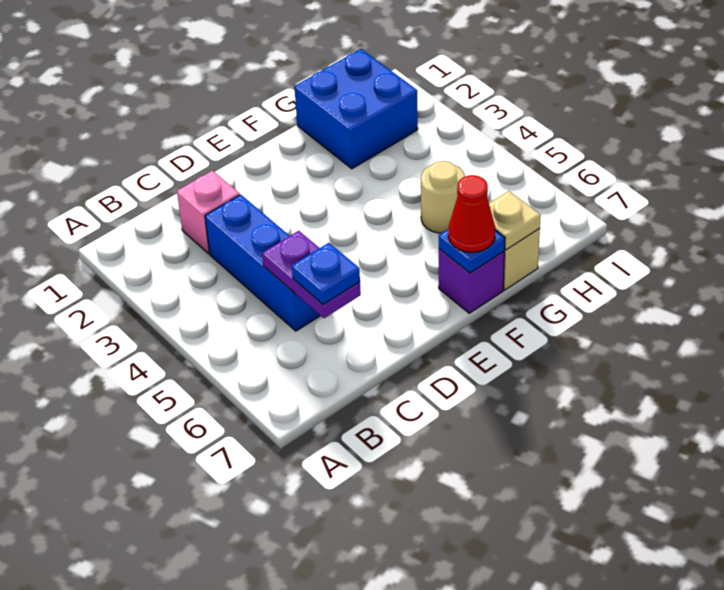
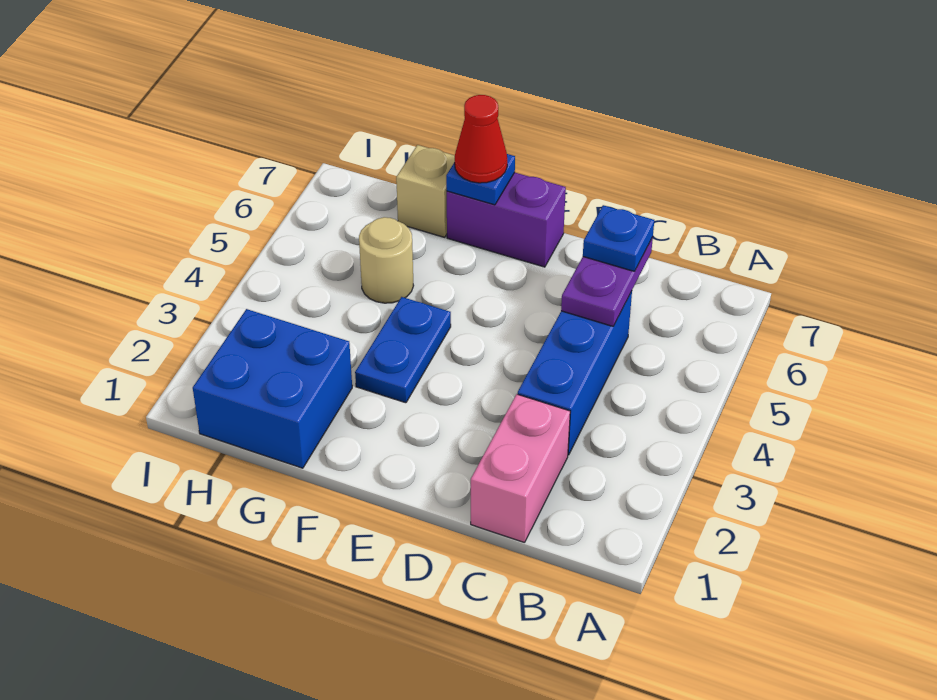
pink 1x1 brick [177,171,240,254] -> pink 1x2 brick [471,394,570,543]
none -> blue 1x2 plate [355,297,451,403]
purple 1x1 brick [439,249,504,313] -> purple 1x2 brick [447,172,566,267]
tan 1x1 plate [489,191,541,250] -> none

